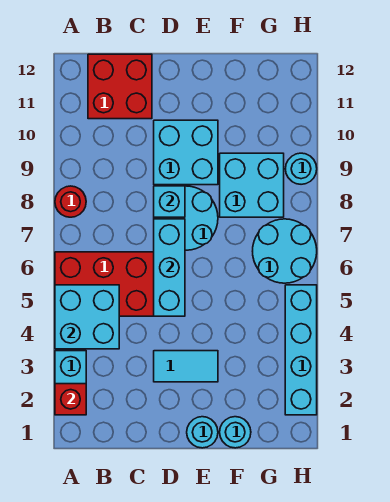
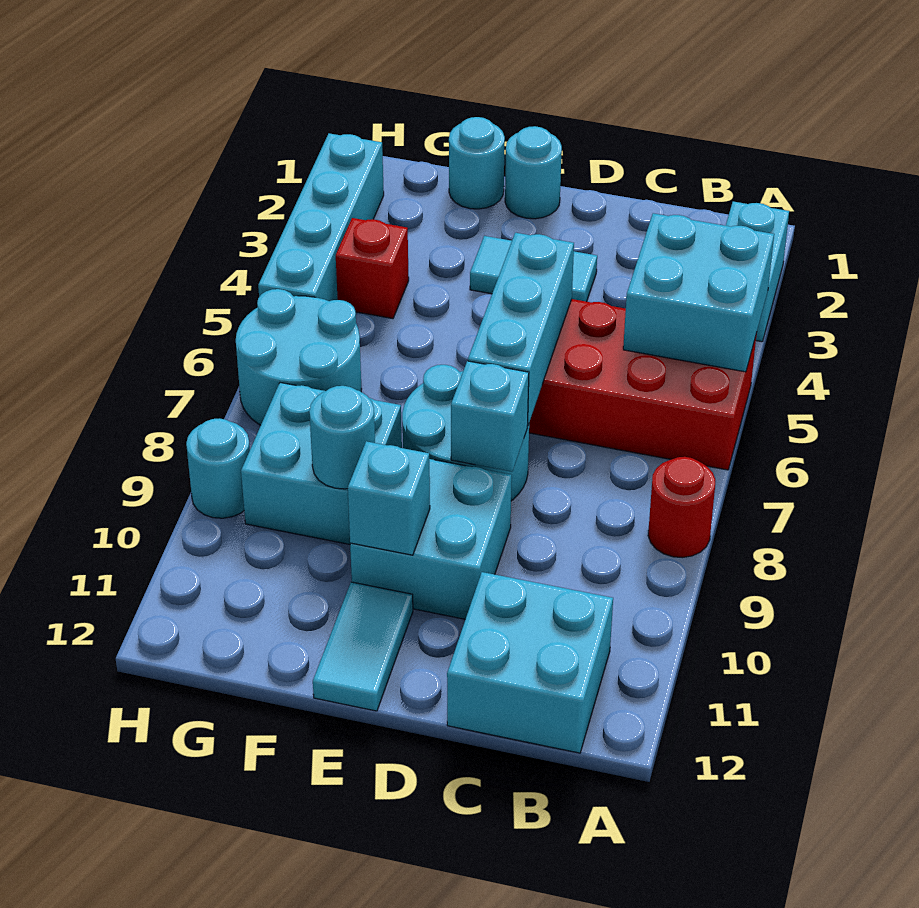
red 1x1 brick [55,384,86,415] -> red 1x1 brick moved to [336,218,409,319]
red 2x2 brick [88,54,152,119] -> cyan 2x2 brick [447,572,613,753]
none -> cyan 1x1 brick [348,441,430,555]
none -> cyan 1x2 tile [313,582,413,711]
none -> cyan 1x1 round brick [309,386,375,489]

